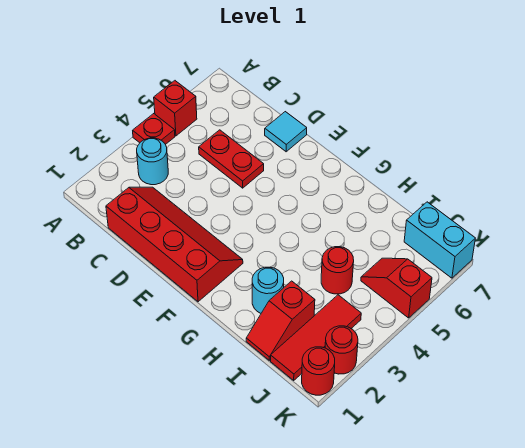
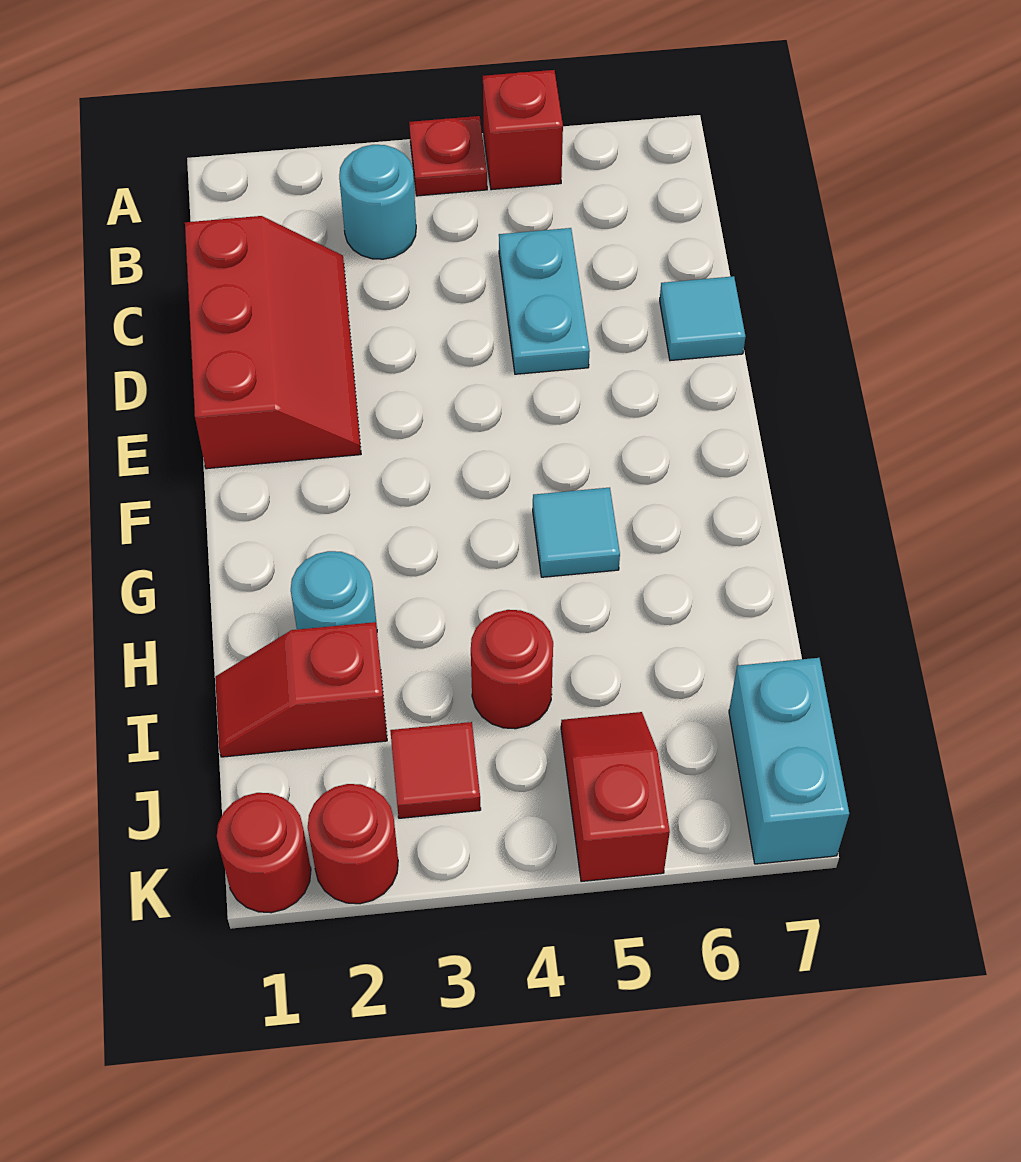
red 2x4 slope [106,187,243,302] -> red 2x3 slope [185,216,361,469]
red 1x2 plate [199,130,264,188] -> cyan 1x2 plate [499,228,590,374]
none -> cyan 1x1 tile [533,488,620,577]
red 1x3 tile [271,295,361,380] -> red 1x1 tile [390,722,481,818]

